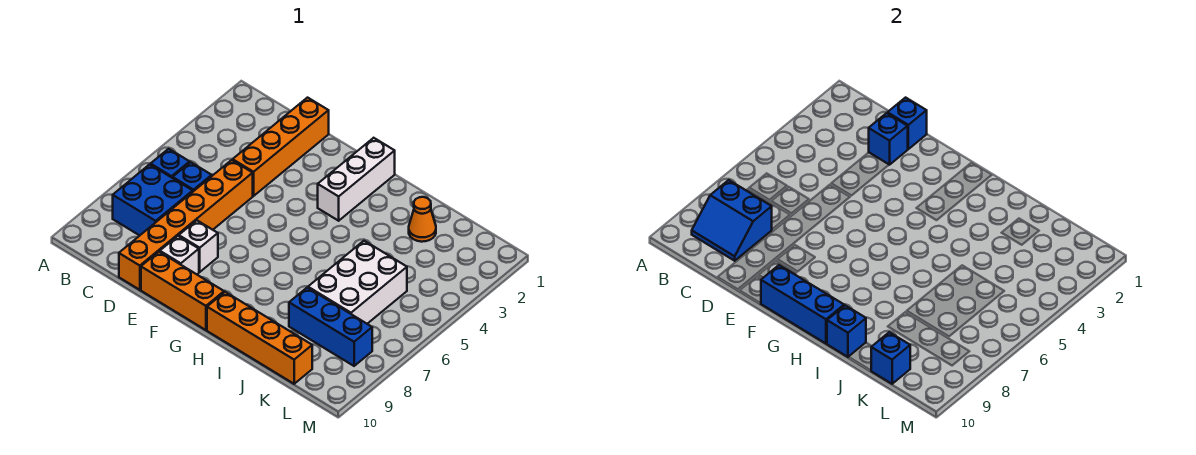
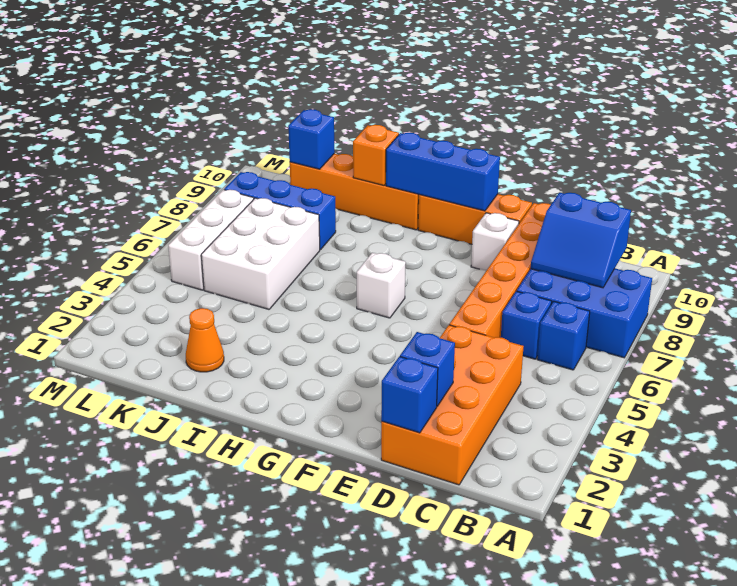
blue 2x2 brick [113,164,193,235] -> blue 2x3 brick [517,269,652,358]
blue 2x2 slope [692,180,772,261] -> blue 2x2 slope turned to [531,193,631,288]
orange 1x4 brick [233,98,329,196] -> orange 2x4 brick [381,325,524,485]
white 1x1 brick [179,220,218,272] -> white 1x1 brick moved to [357,253,406,318]
white 1x3 brick [318,138,395,221] -> white 1x3 brick moved to [168,190,254,290]
blue 1x1 brick [827,305,866,357] -> orange 1x1 brick [353,125,399,186]

